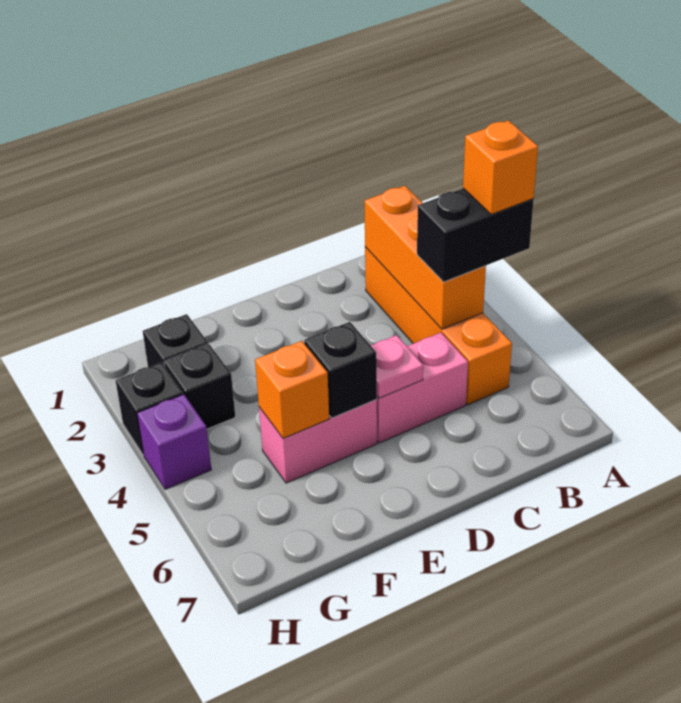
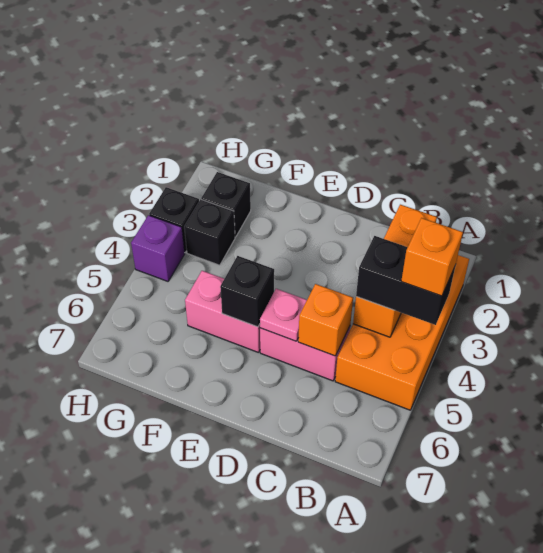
orange 1x4 brick [365,247,512,405] -> orange 2x4 brick [335,255,469,410]
orange 1x1 brick [255,341,329,438] -> orange 1x1 brick moved to [298,284,353,356]

